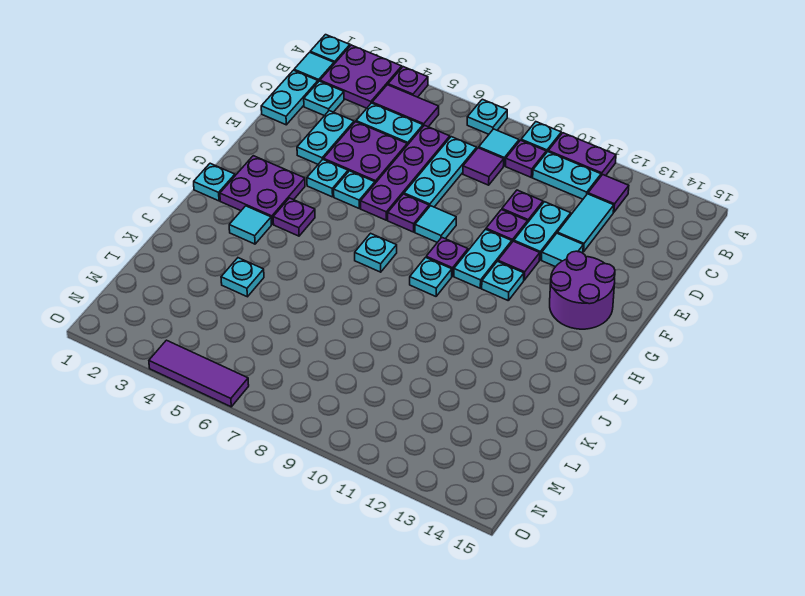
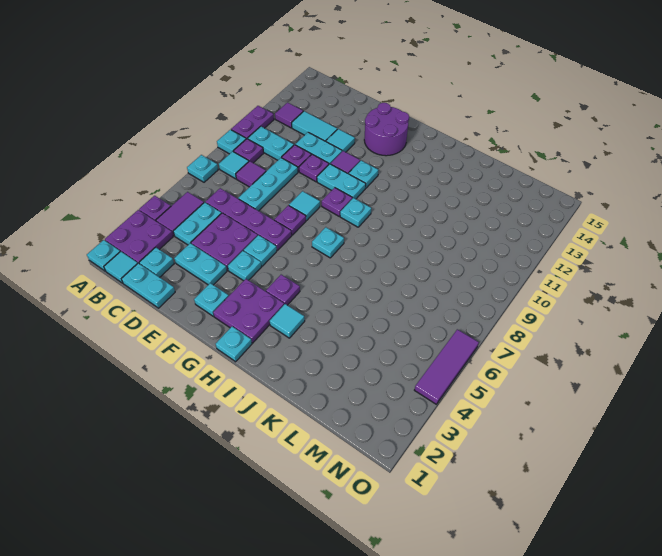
cyan 1x2 plate [533,152,601,199] -> cyan 1x2 plate turned to [248,126,294,160]
cyan 1x3 plate [404,137,477,207] -> cyan 1x3 plate turned to [238,158,298,211]
cyan 1x1 plate [221,258,264,297] -> cyan 1x1 plate moved to [194,283,229,316]

